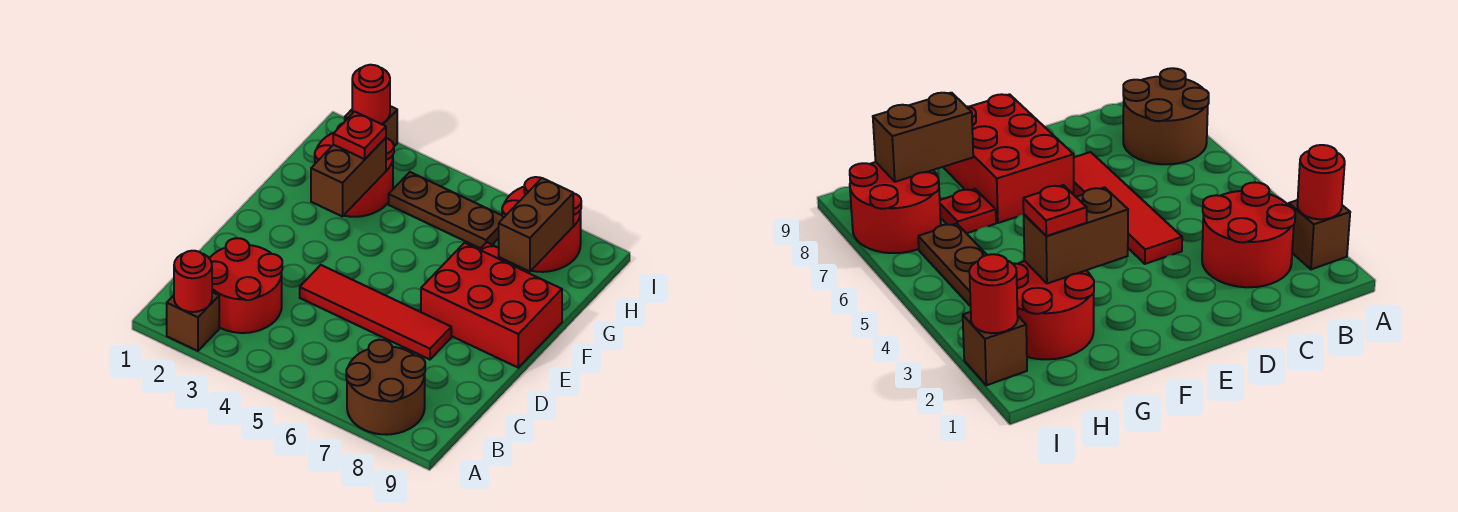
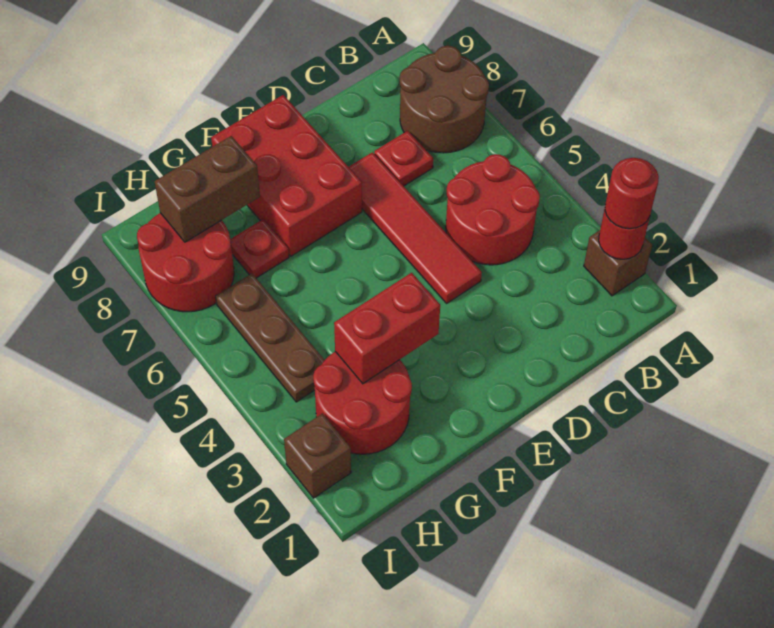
red 2x2 round brick [209,238,282,333] -> red 2x2 round brick moved to [446,154,540,265]
brown 1x2 brick [311,138,386,217] -> red 1x2 brick [334,273,440,384]
red 1x1 plate [333,112,386,159] -> red 1x1 plate moved to [374,131,433,186]
red 1x1 round brick [352,65,390,124] -> red 1x1 round brick moved to [605,158,659,229]

